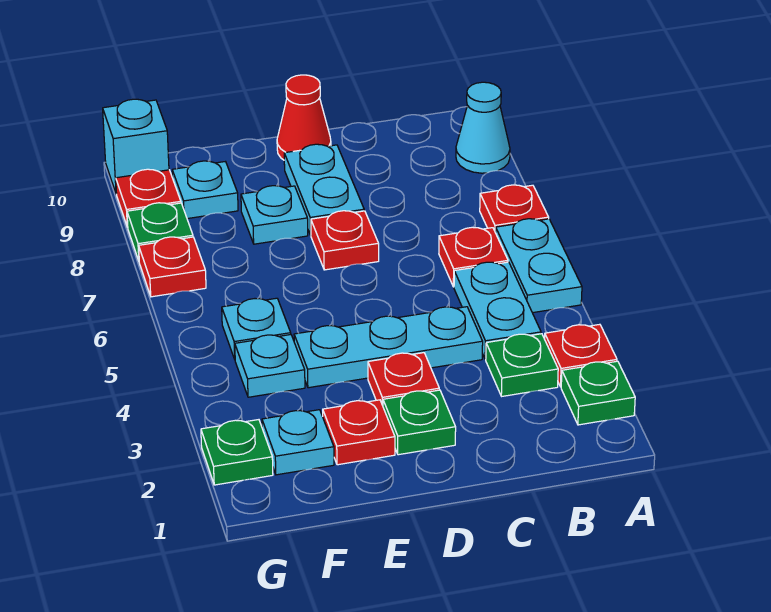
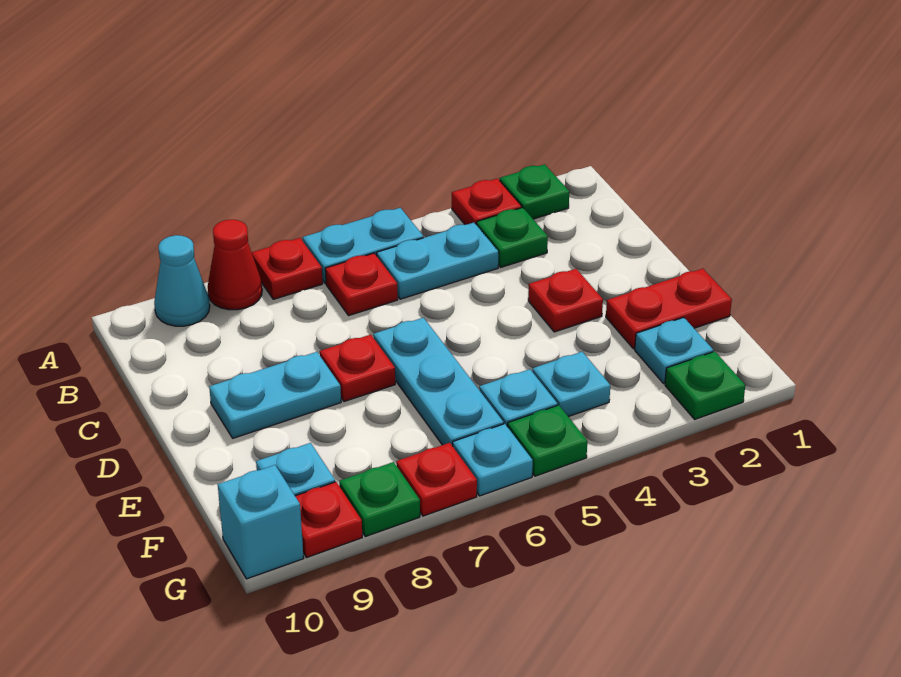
cyan 1x3 plate [294,307,483,388] -> cyan 1x3 plate moved to [373,318,504,446]
green 1x1 plate [383,390,456,455] -> green 1x1 plate moved to [507,405,587,476]
red 1x1 cone [277,75,331,160] -> red 1x1 cone moved to [208,220,262,310]
red 1x1 plate [323,400,395,465] -> red 1x2 plate [606,269,732,349]
cyan 1x1 plate [241,186,308,244] -> cyan 1x1 plate moved to [453,424,533,496]

